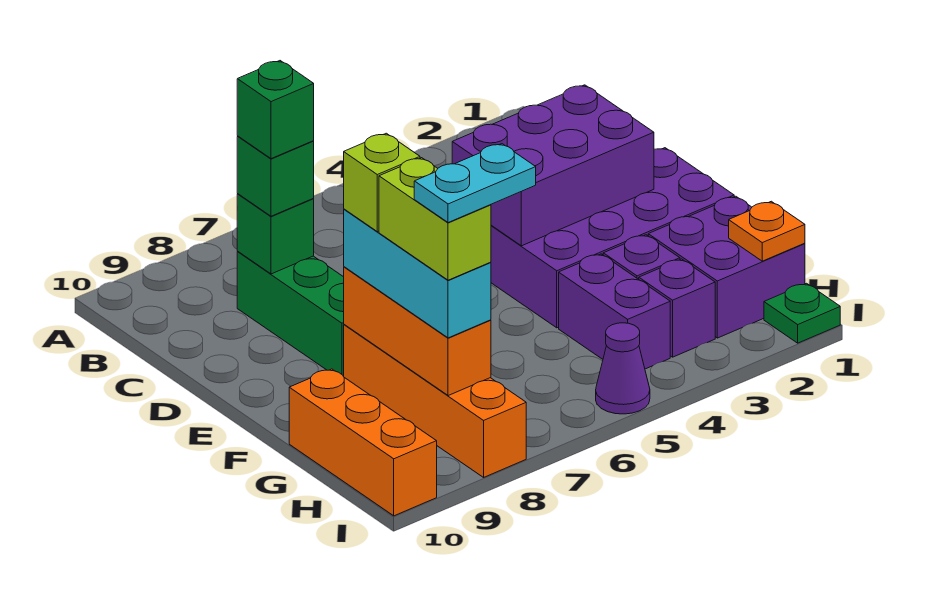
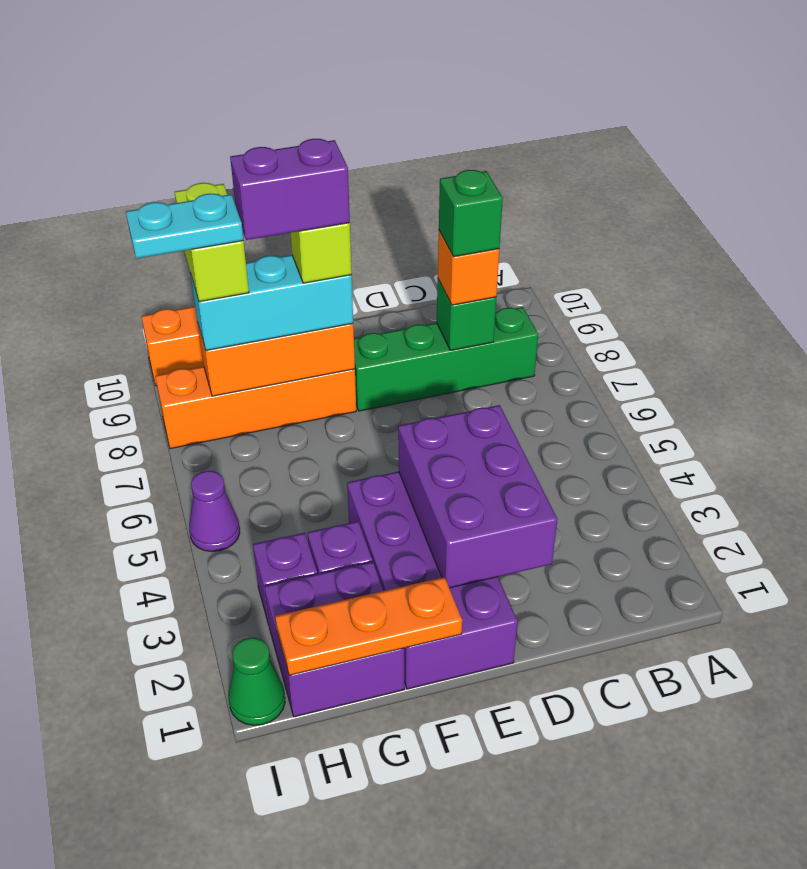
green 1x3 brick [237,252,344,376] -> green 1x4 brick [354,307,538,411]
green 1x1 brick [237,136,314,216] -> orange 1x1 brick [438,231,499,305]
purple 1x2 brick [559,254,670,369] -> purple 1x2 brick moved to [230,139,350,240]
lime 1x2 brick [379,158,491,280] -> lime 1x2 brick turned to [175,183,249,302]
orange 1x1 plate [729,201,805,261] -> orange 1x3 plate [275,577,462,675]
cyan 1x2 plate [414,144,536,223] -> cyan 1x2 plate turned to [126,193,243,259]
green 1x1 plate [764,283,840,343] -> green 1x1 cone [229,638,285,725]

